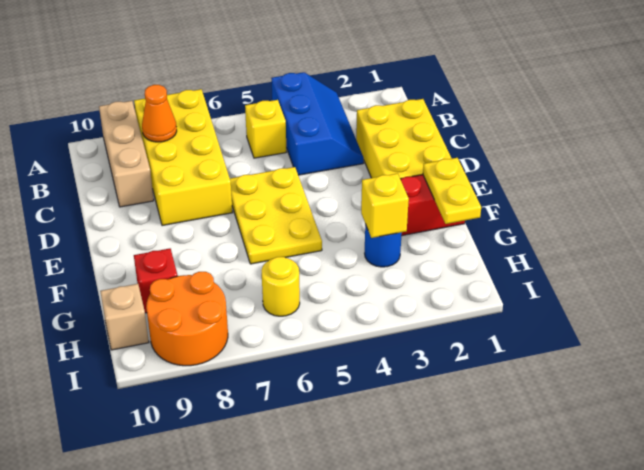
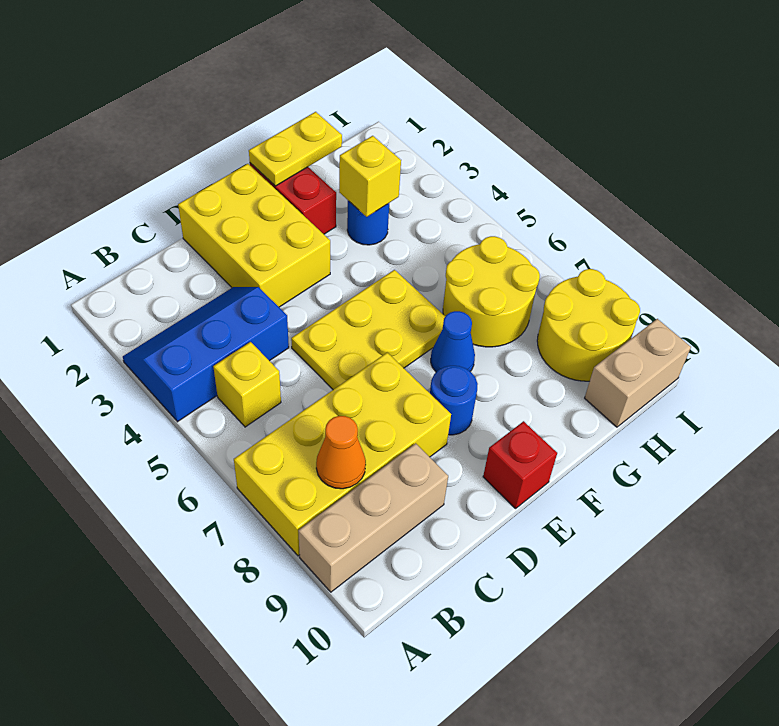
yellow 2x3 brick [356,99,452,179] -> yellow 2x3 brick turned to [178,164,330,307]
none -> blue 1x1 round brick [430,366,478,435]
none -> blue 1x1 cone [431,311,475,372]
red 1x1 brick [134,249,178,313] -> red 1x1 brick moved to [483,421,557,508]
yellow 1x1 round brick [261,257,300,316] -> yellow 2x2 round brick [443,236,540,347]
orange 2x2 round brick [146,272,228,366] -> yellow 2x2 round brick [537,269,640,381]
tan 1x1 brick [100,284,149,350] -> tan 1x2 brick [585,319,691,427]

